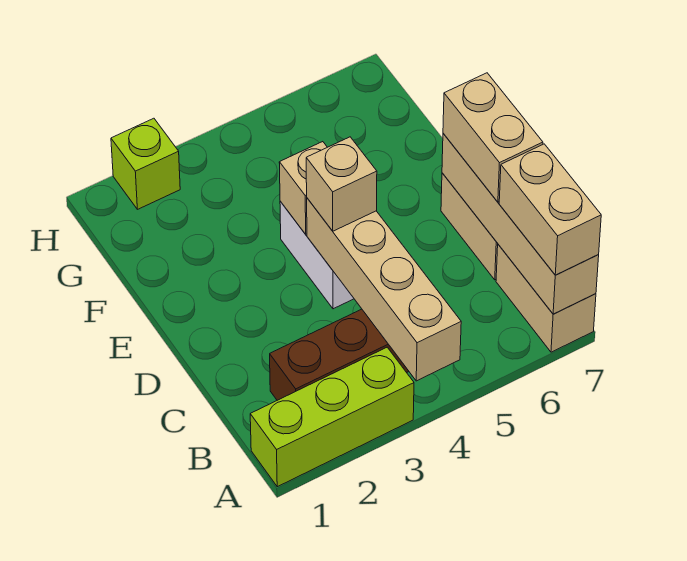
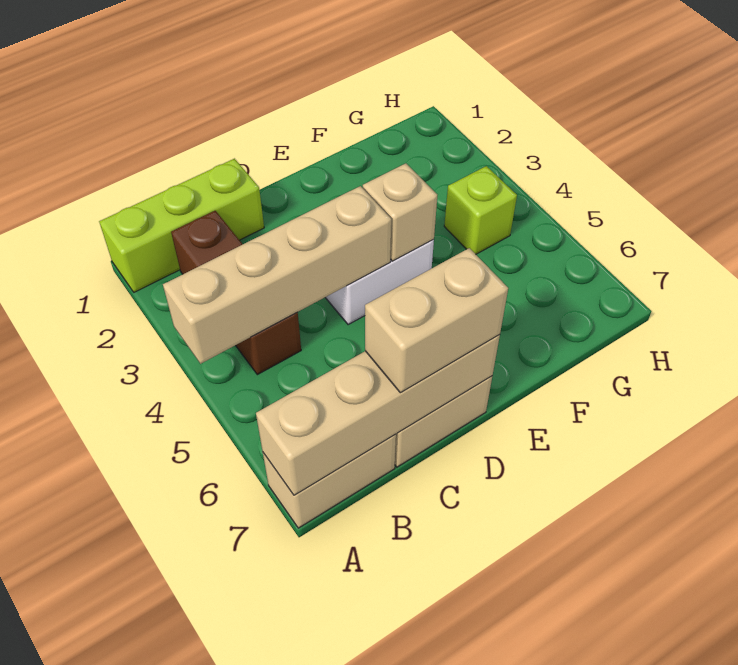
lime 1x3 brick [250,347,414,487] -> lime 1x3 brick turned to [99,159,264,292]
tan 1x2 brick [499,144,601,275] -> none
tan 1x1 brick [306,137,377,231] -> none
lime 1x1 brick [111,118,180,209] -> lime 1x1 brick moved to [444,166,517,254]

